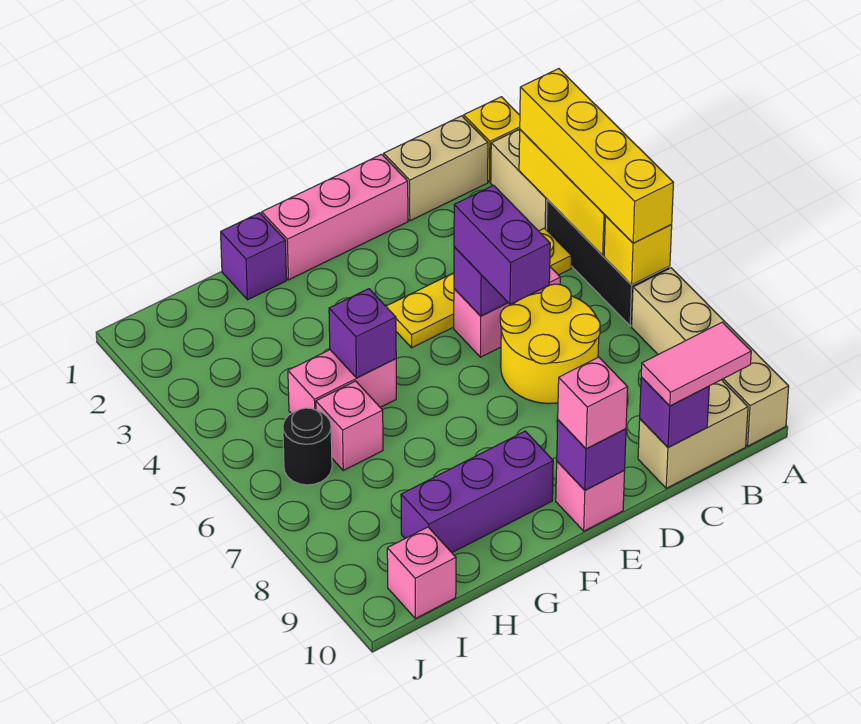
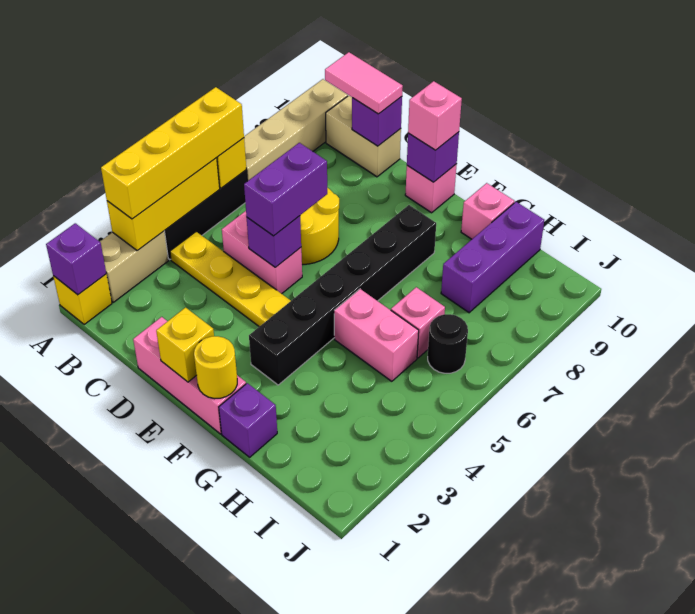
tan 1x2 brick [384,116,488,221] -> none
none -> yellow 1x1 brick [156,308,214,382]
none -> yellow 1x1 round brick [194,336,237,399]
none -> black 1x6 brick [249,205,436,385]
purple 1x3 brick [401,431,553,553] -> purple 1x3 brick turned to [441,202,544,313]
purple 1x1 brick [329,289,396,378] -> purple 1x1 brick moved to [46,223,106,295]
pink 1x1 brick [387,527,456,618] -> pink 1x1 brick moved to [461,183,514,239]

